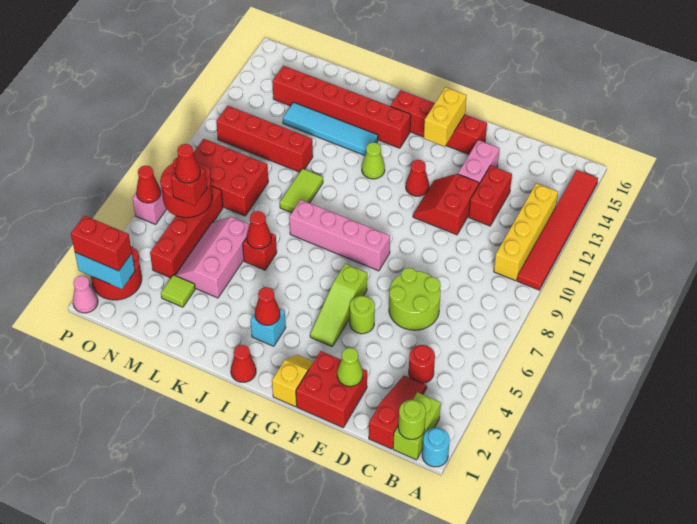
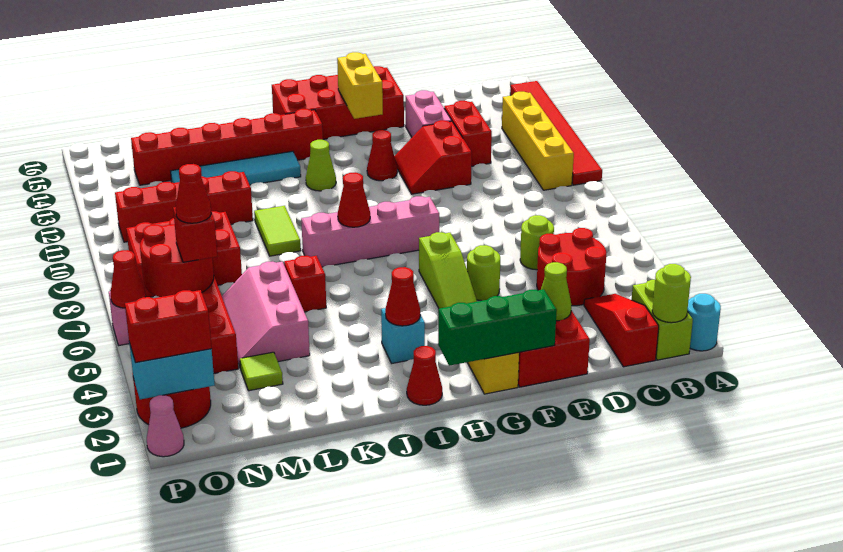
red 1x1 round brick [409,345,435,383] -> red 2x2 round brick [537,228,606,306]
lime 2x2 round brick [389,268,441,330] -> lime 1x1 round brick [520,215,554,270]
none -> green 1x3 brick [438,289,557,366]
red 1x4 brick [391,90,487,154] -> red 2x4 brick [272,66,404,139]
red 1x1 cone [247,211,271,249] -> red 1x1 cone moved to [338,172,370,227]

